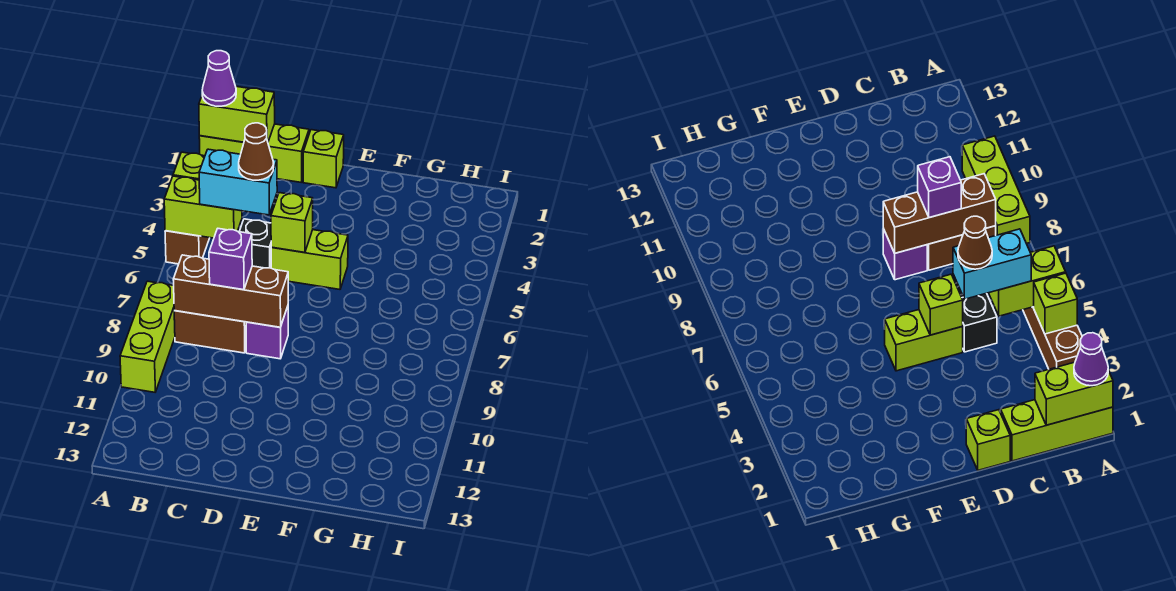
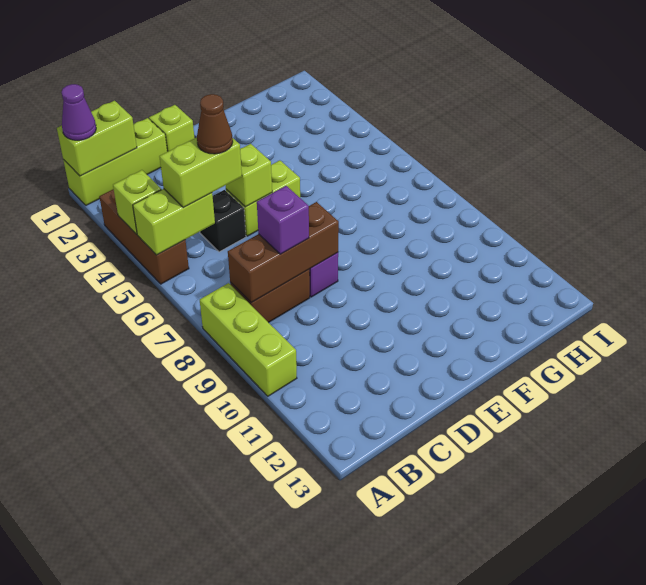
cyan 1x2 brick [199,149,277,215] -> lime 1x2 brick [159,137,242,208]

